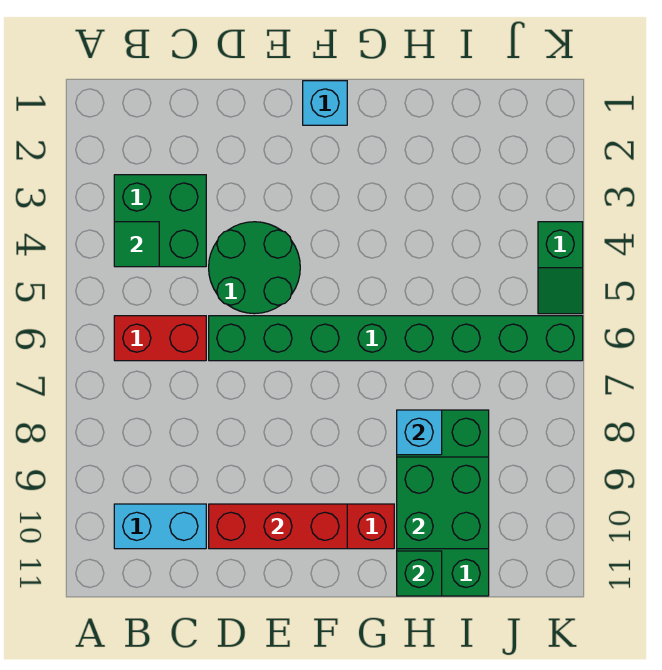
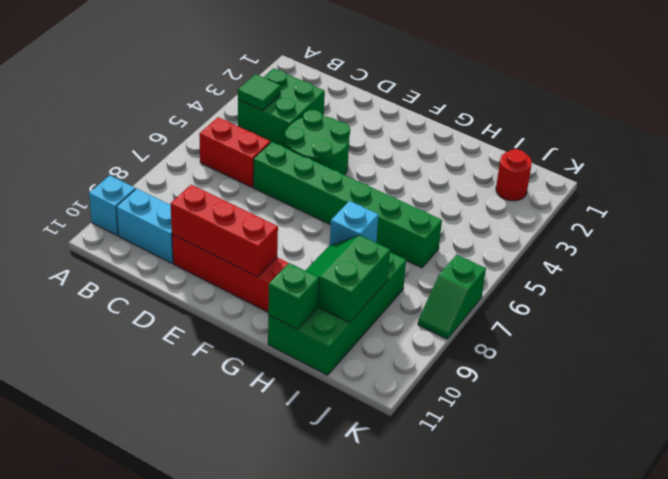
green 1x8 brick [209,316,583,361] -> green 1x6 brick [253,142,442,268]
cyan 1x1 brick [303,81,347,125] -> cyan 1x1 brick moved to [89,175,136,235]
green 2x2 brick [397,457,489,549] -> green 2x2 slope [305,235,390,323]
none -> red 1x1 round brick [496,149,532,201]
green 1x2 slope [538,222,583,314] -> green 1x2 slope moved to [418,255,486,339]

